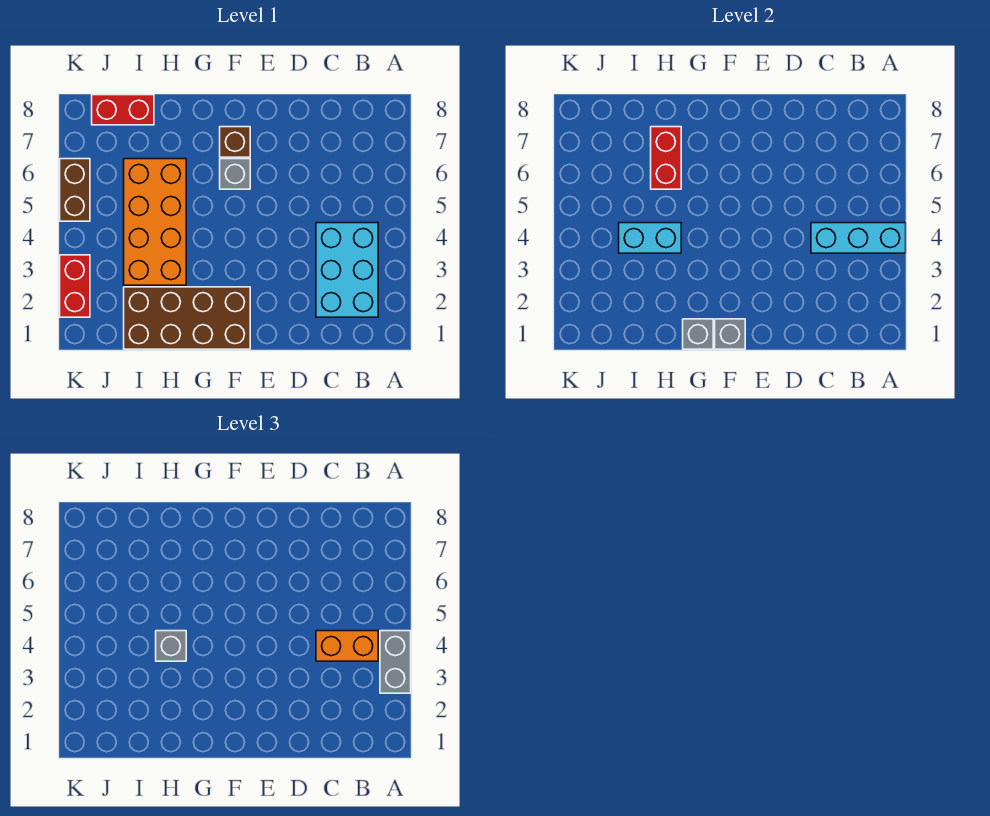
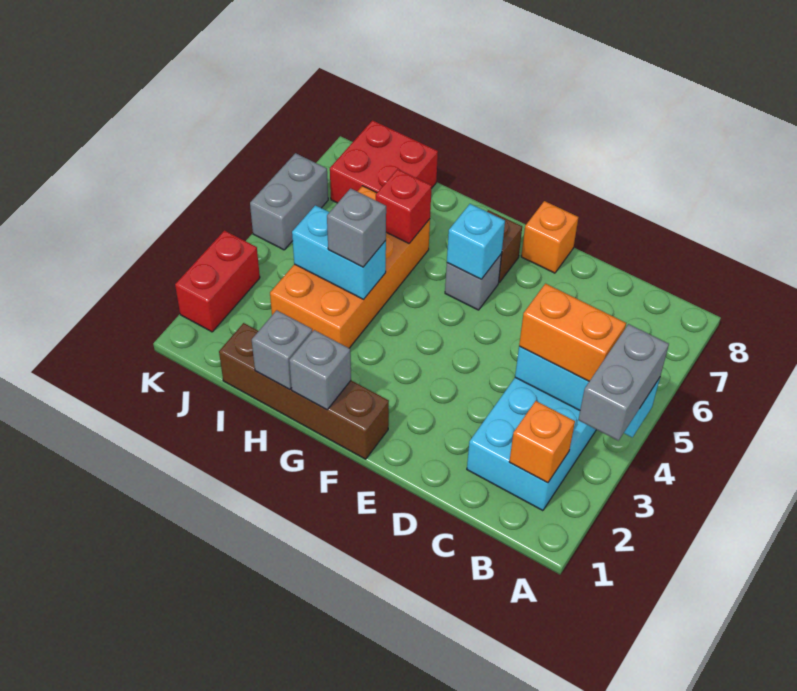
none -> orange 1x1 brick [509,401,575,483]
none -> orange 1x1 brick [521,201,578,273]
brown 2x4 brick [124,287,250,349] -> brown 1x4 brick [219,323,389,459]
grey 1x1 brick [715,319,745,349] -> grey 1x1 brick moved to [252,310,312,390]
none -> cyan 1x1 brick [447,204,505,279]
red 1x2 brick [651,127,681,189] -> red 1x1 brick [376,169,432,243]
red 1x2 brick [92,95,154,125] -> red 2x2 brick [330,120,438,203]
brown 1x2 brick [60,159,90,221] -> grey 1x2 brick [250,153,328,250]

